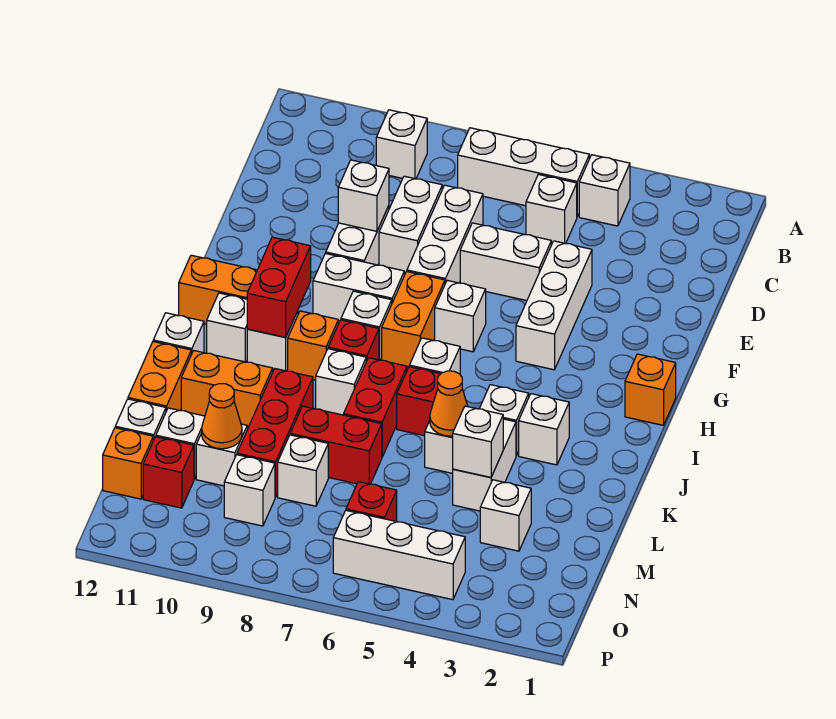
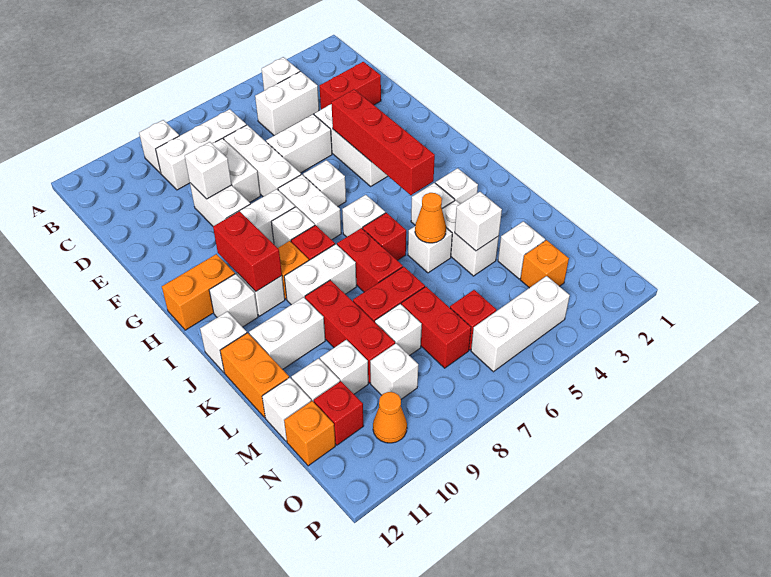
white 1x3 brick [458,128,589,217] -> white 1x3 brick moved to [156,109,246,190]
white 1x1 brick [526,174,577,244] -> white 1x2 brick [255,71,319,135]
none -> red 1x2 brick [320,62,381,109]
none -> red 1x4 brick [331,89,435,195]
orange 1x2 brick [382,271,445,369] -> white 1x2 brick [278,174,341,240]
orange 1x1 brick [625,354,676,425] -> orange 1x1 brick moved to [520,240,569,288]
white 1x1 brick [316,349,366,415] -> white 1x2 brick [284,244,356,305]
orange 1x2 brick [181,351,273,428] -> white 1x2 brick [249,297,325,369]
none -> red 1x2 brick [401,287,471,368]
orange 1x1 cone [202,384,242,449] -> orange 1x1 cone moved to [373,392,407,443]

